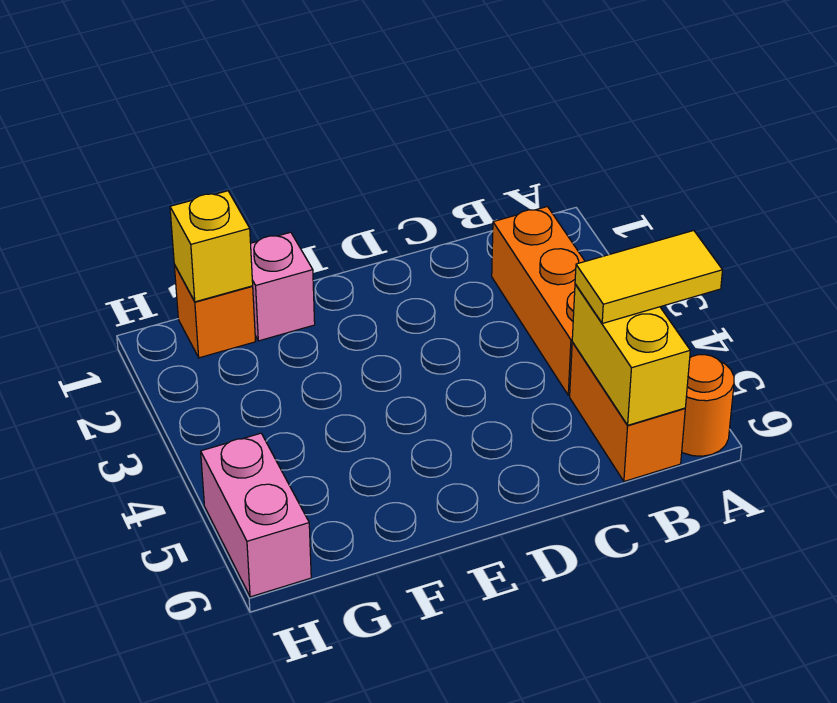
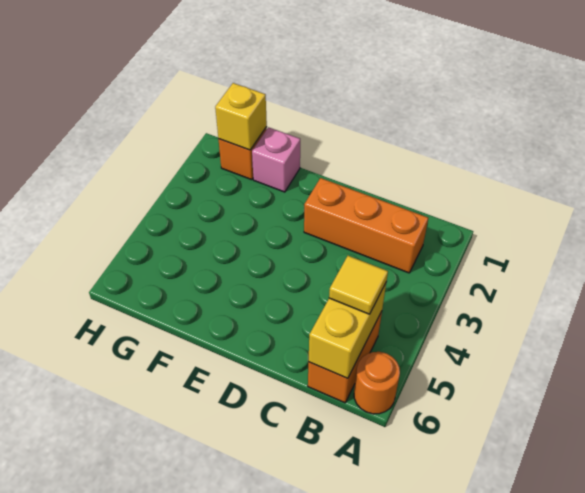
yellow 1x2 tile [575,231,723,323] -> yellow 1x1 tile [329,256,388,314]
orange 1x3 brick [492,207,585,395] -> orange 1x3 brick turned to [304,178,428,273]
pink 1x2 brick [201,433,311,597] -> none

